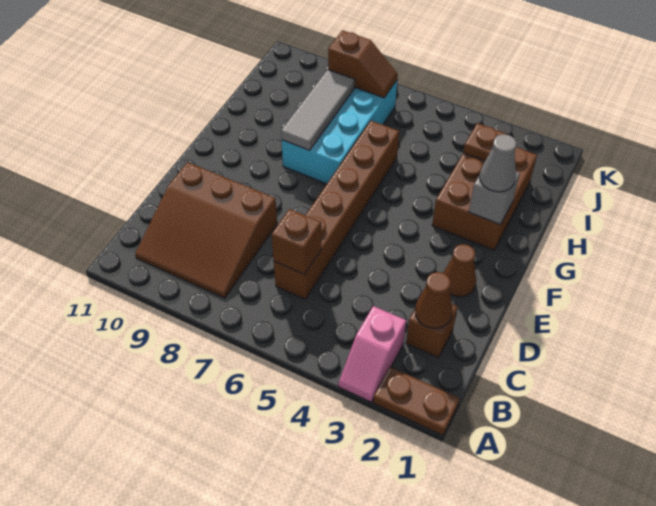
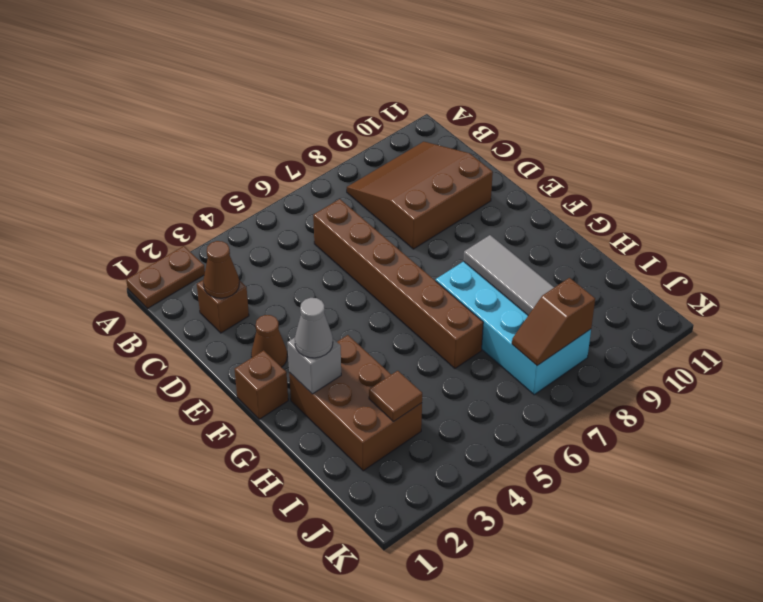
pink 1x2 slope [338,306,406,402] -> none
brown 1x1 brick [271,209,321,274] -> brown 1x1 brick moved to [235,350,288,419]
brown 1x1 plate [463,123,507,161] -> brown 1x1 tile [369,371,422,421]

